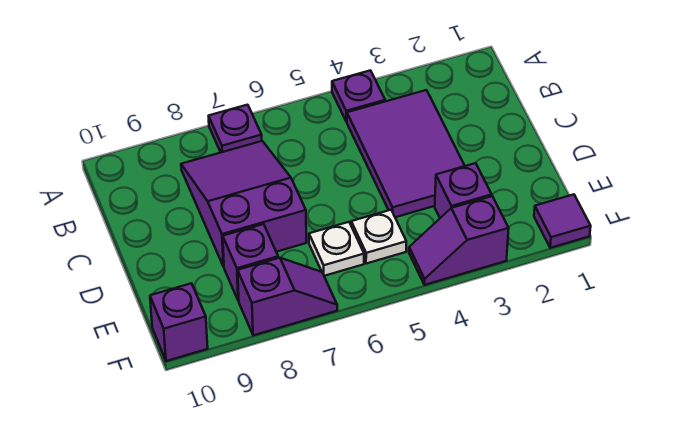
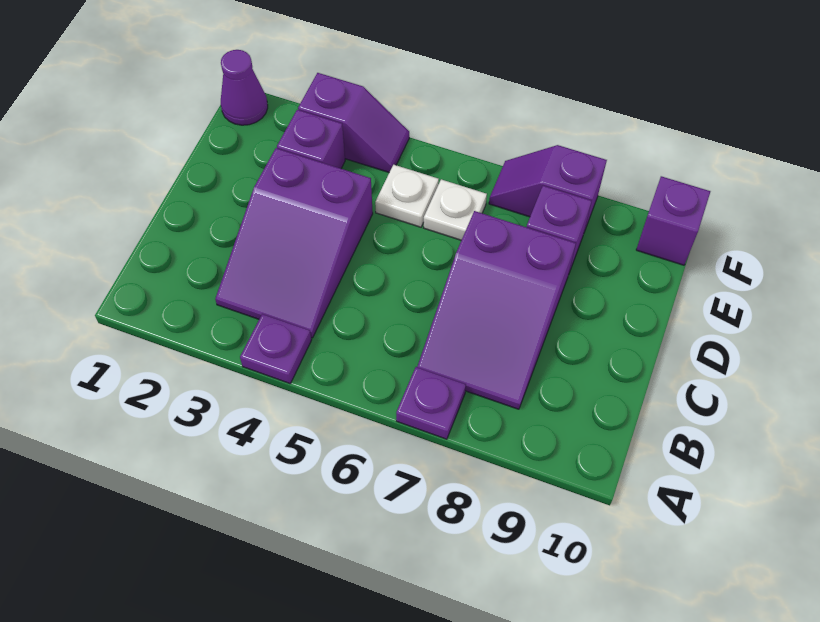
purple 2x3 tile [347,90,465,217] -> purple 2x3 slope [215,148,373,338]
purple 1x1 tile [534,194,591,248] -> purple 1x1 cone [221,50,268,125]

